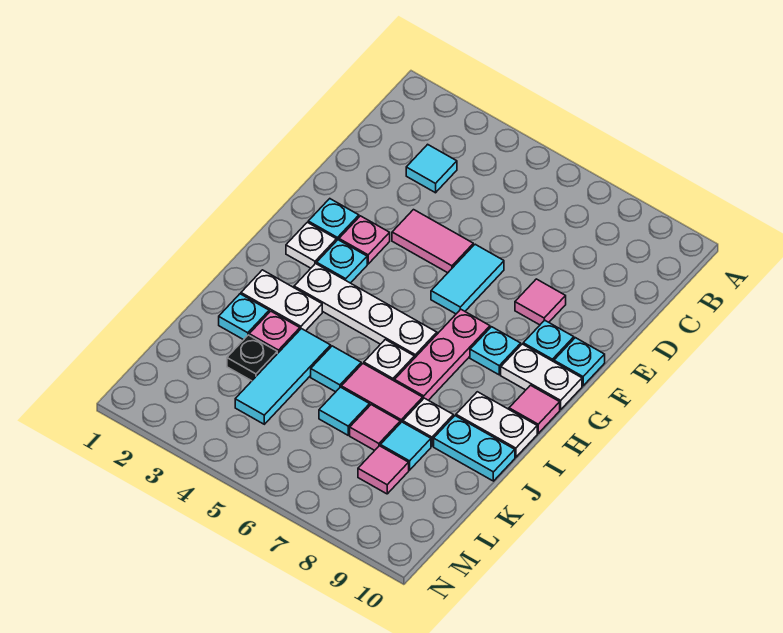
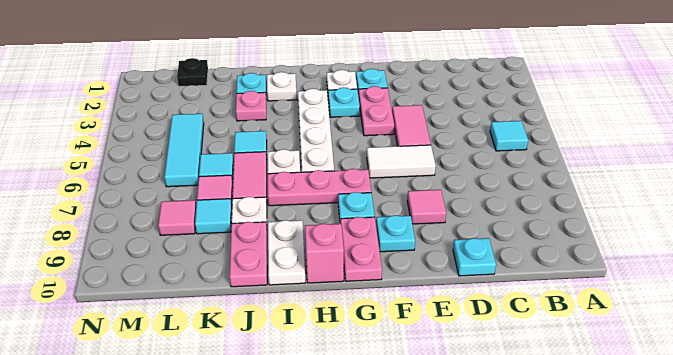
cyan 1x1 tile [406,144,457,193] -> cyan 1x1 tile moved to [490,121,528,151]
cyan 1x2 tile [431,244,504,314] -> white 1x2 tile [367,145,436,178]
pink 1x1 plate [339,216,390,264] -> pink 1x2 plate [359,86,394,136]
cyan 1x1 plate [554,338,605,386] -> cyan 1x1 plate moved to [453,238,496,276]
white 1x2 plate [501,344,582,410] -> pink 1x2 plate [341,217,382,281]
pink 1x1 tile [509,385,560,433] -> pink 1x1 brick [305,223,344,283]
white 1x2 plate [241,270,322,331] -> white 1x1 plate [267,72,297,101]
cyan 1x3 tile [235,329,331,424] -> cyan 1x3 tile turned to [164,114,204,187]
cyan 1x2 plate [434,416,515,481] -> pink 1x2 plate [230,222,267,287]
black 1x1 plate [227,335,277,381] -> black 1x1 plate moved to [177,58,208,87]

